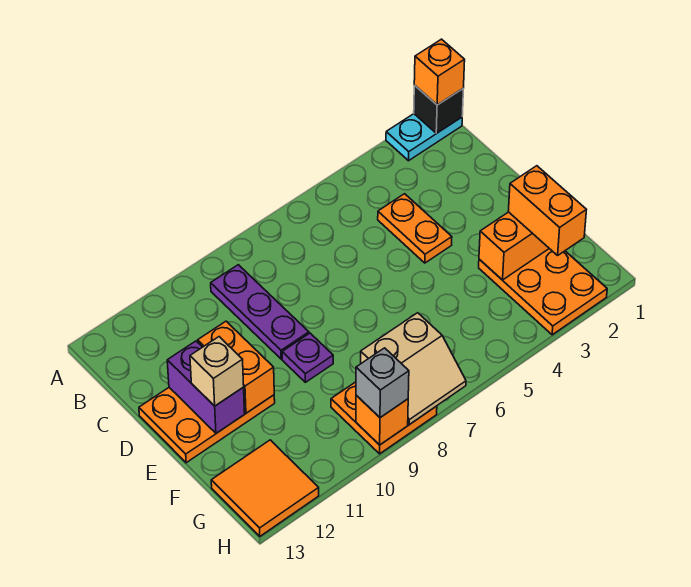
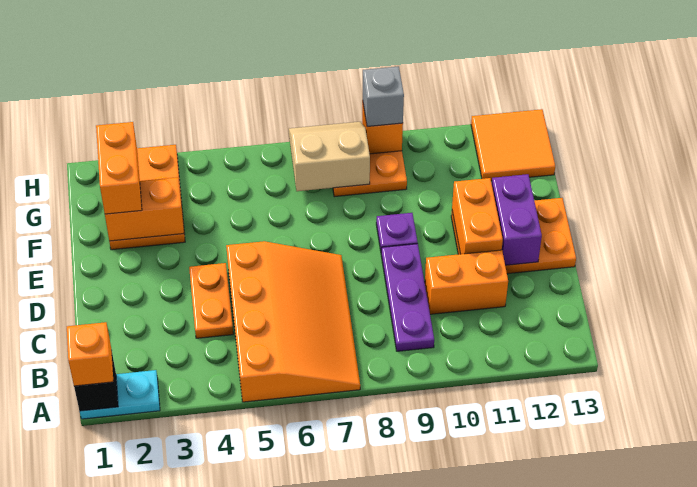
none -> orange 3x4 slope [226,241,360,402]
none -> orange 1x2 brick [425,250,508,314]
tan 1x1 brick [190,337,244,406] -> none

